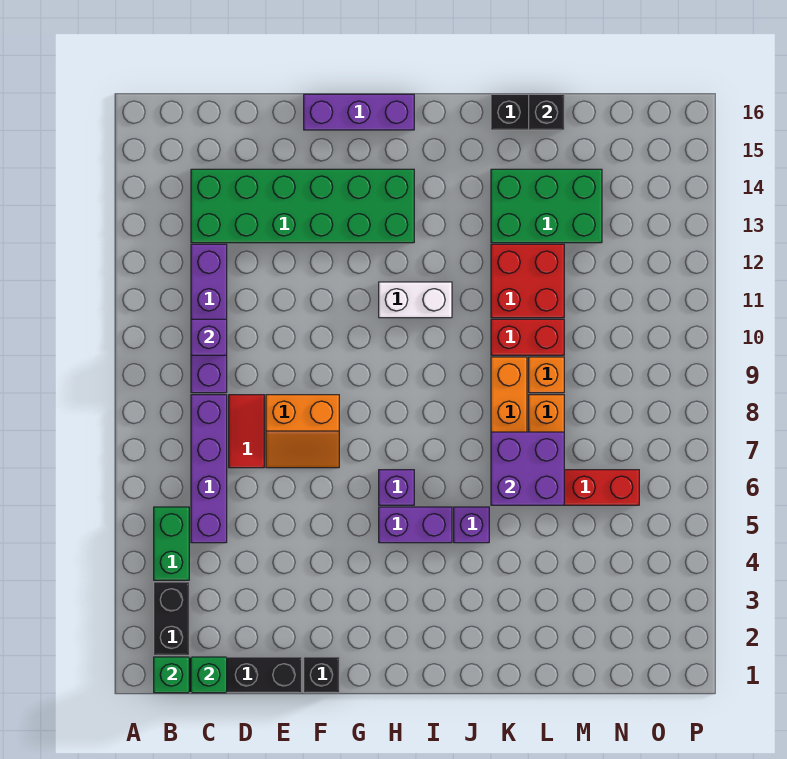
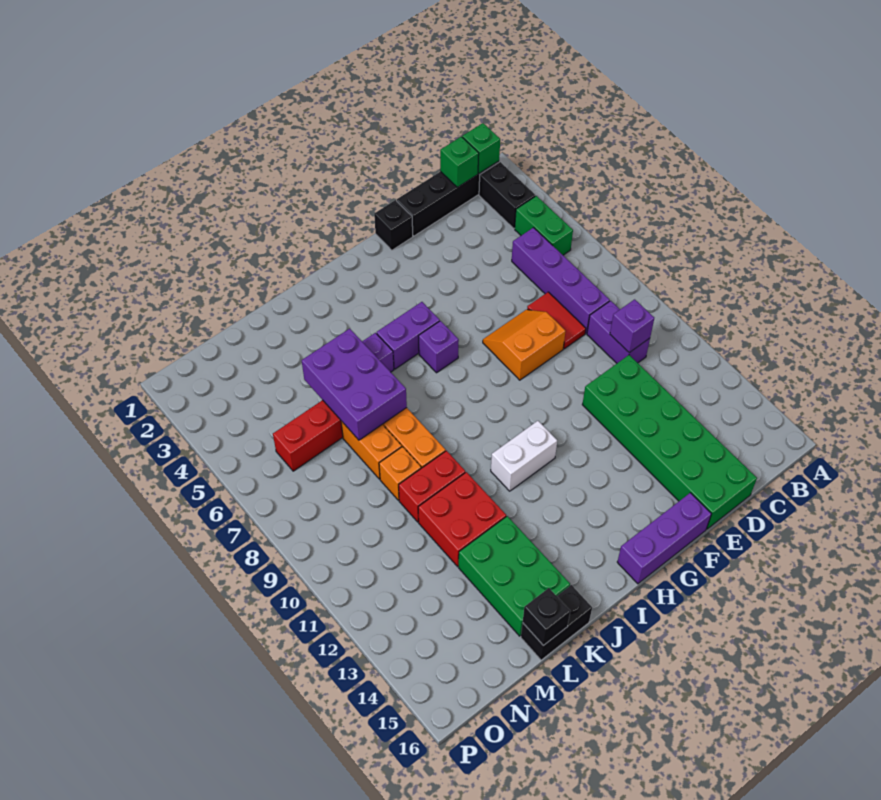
purple 1x4 brick [191,244,227,393] -> purple 1x2 brick [587,301,650,363]
green 2x6 brick [191,169,414,243] -> green 2x6 brick turned to [582,355,757,529]
purple 2x2 brick [491,432,564,505] -> purple 2x3 brick [302,329,407,440]
green 2x3 brick [491,169,602,243] -> green 2x3 brick turned to [459,516,570,636]

